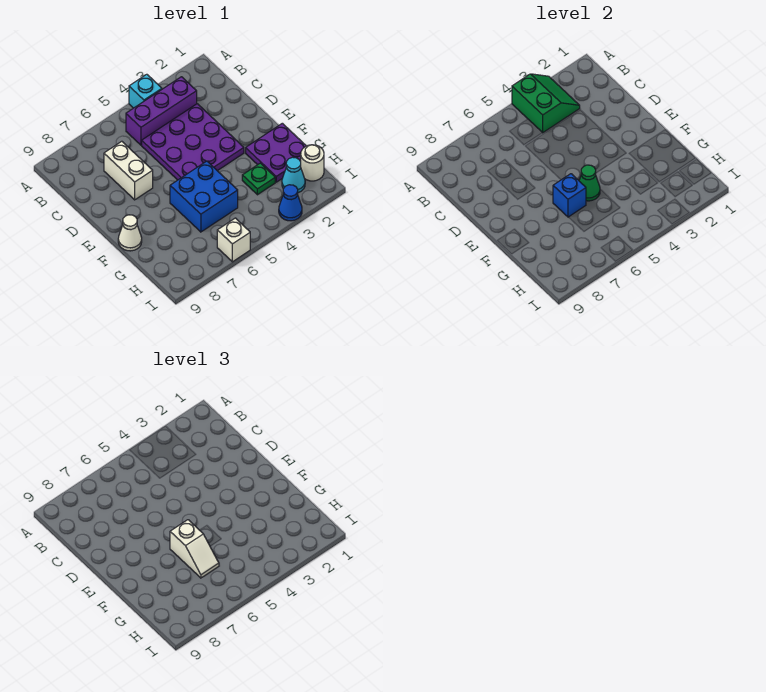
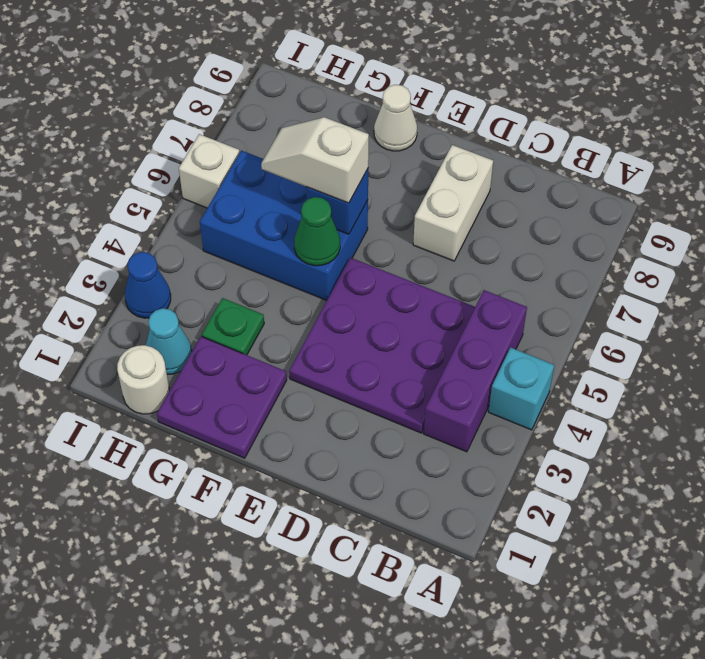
green 2x2 slope [512,74,580,133] -> none
white 1x2 brick [104,141,153,200] -> white 1x2 brick turned to [413,145,493,261]
blue 2x2 brick [170,161,238,232] -> blue 2x3 brick [200,150,368,300]

